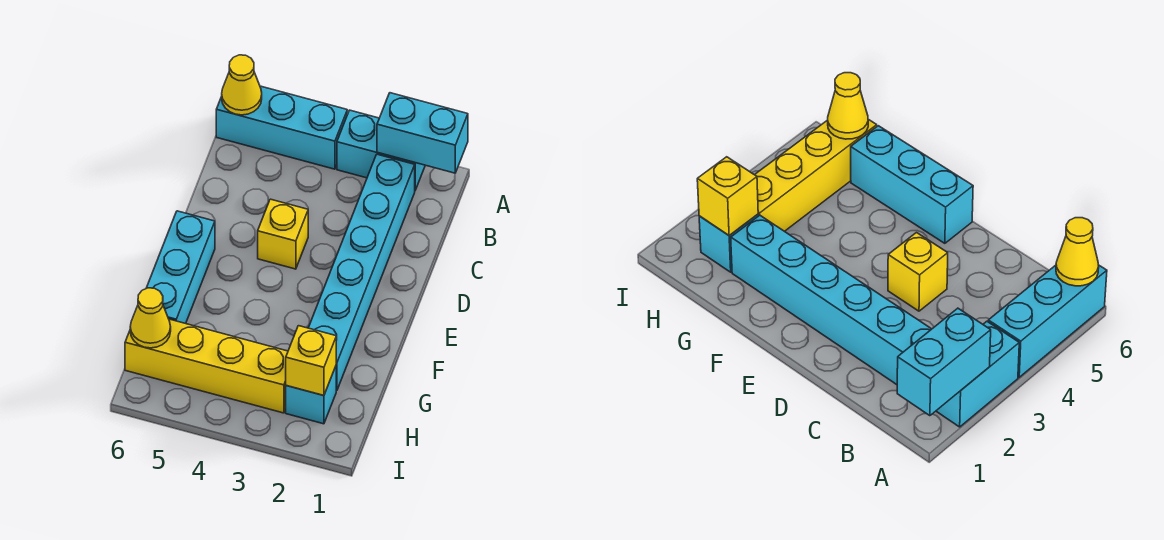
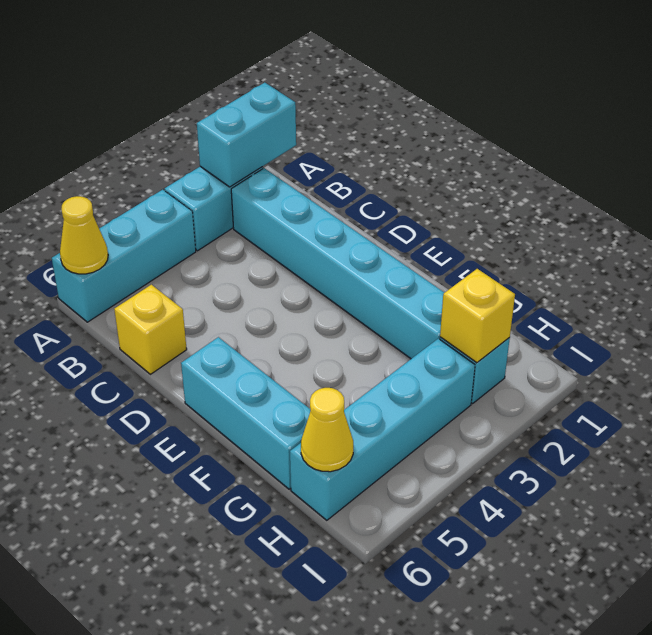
yellow 1x1 brick [258,199,308,269] -> yellow 1x1 brick moved to [114,285,187,374]
yellow 1x4 brick [125,319,288,413] -> cyan 1x4 brick [290,339,475,520]

